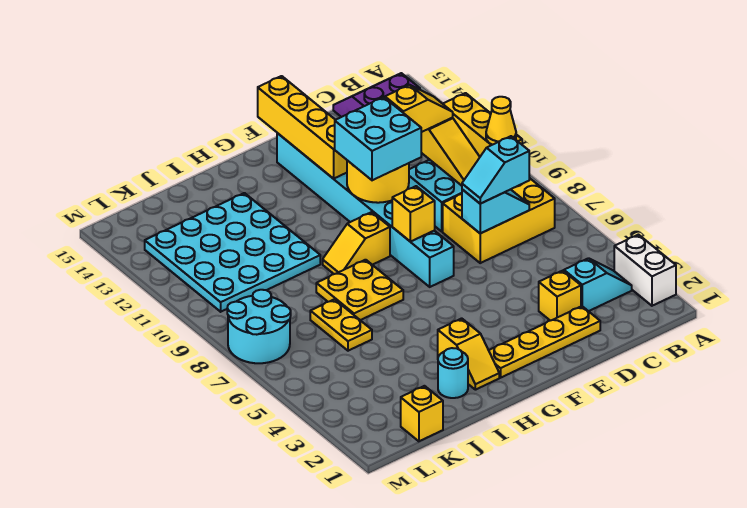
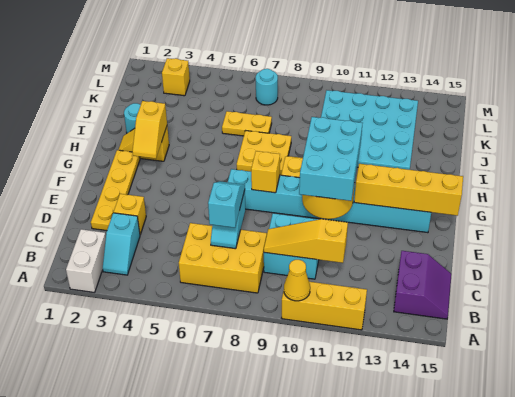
white 1x2 brick [614,235,676,306] -> white 1x2 brick turned to [66,229,106,293]
yellow 2x3 brick [443,178,555,263] -> yellow 2x3 brick turned to [179,223,267,293]
yellow 1x2 slope [385,85,453,132] -> yellow 1x2 slope moved to [132,101,167,159]
cyan 2x2 brick [335,97,421,180] -> cyan 2x3 brick [299,117,362,201]
yellow 1x1 brick [401,386,443,441] -> yellow 1x1 brick moved to [162,58,190,96]
cyan 2x2 round brick [227,290,291,363] -> cyan 1x1 round brick [256,69,278,105]

